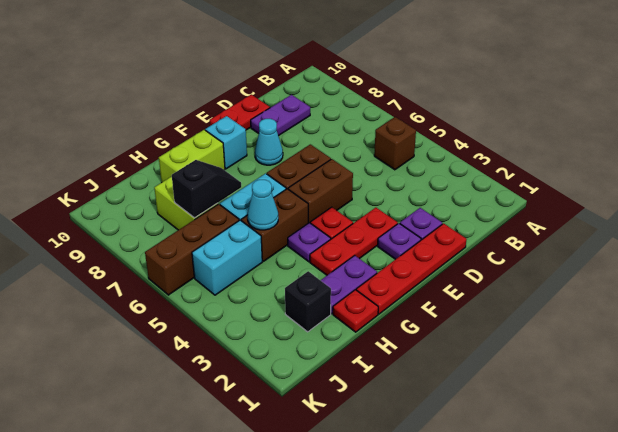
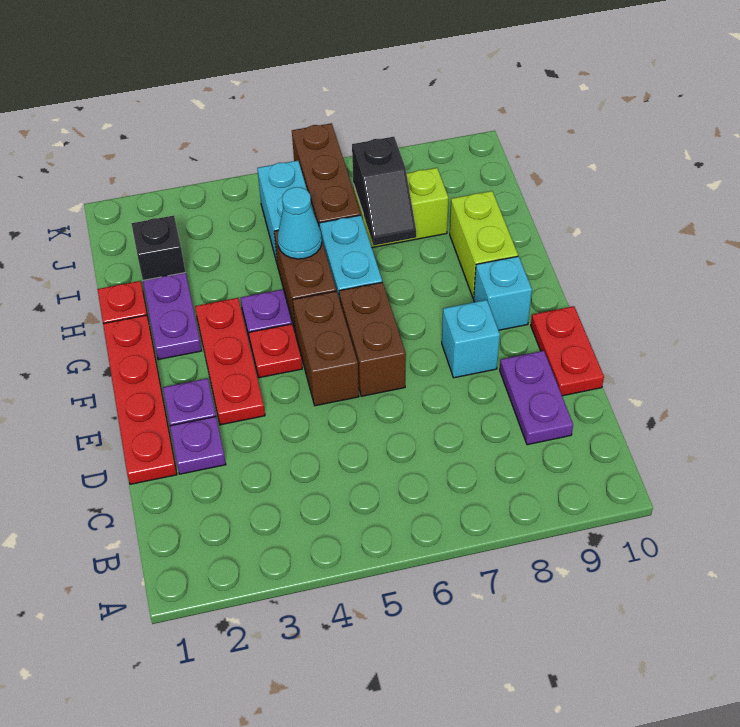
brown 1x1 brick [374,117,416,170] -> none
cyan 1x1 cone [255,119,283,165] -> cyan 1x1 brick [442,300,500,378]

